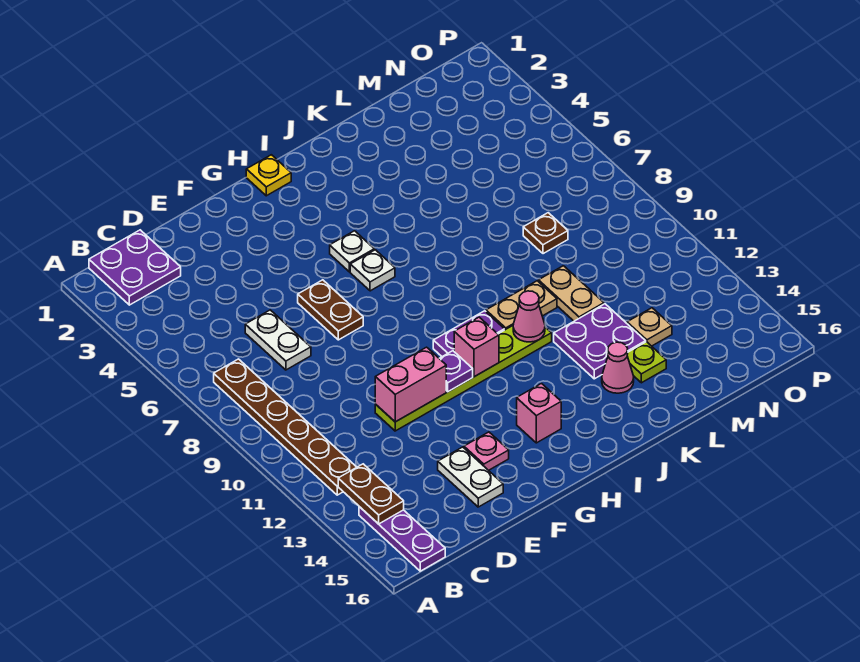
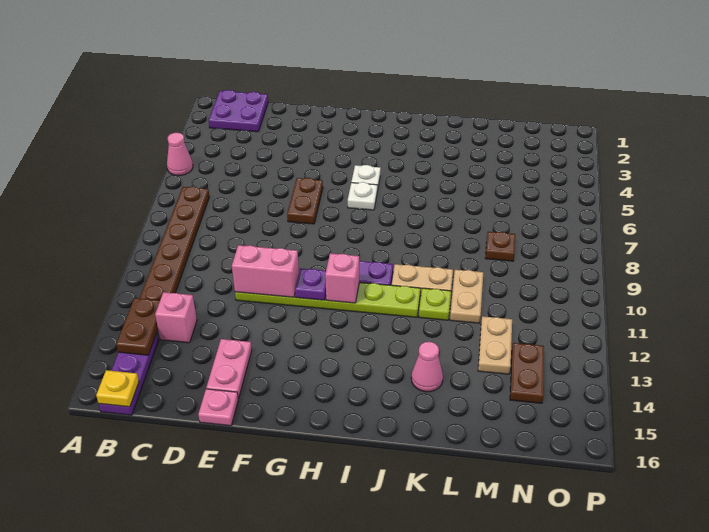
white 1x2 plate [245,310,311,370] -> none
white 1x2 plate [438,447,503,507] -> pink 1x2 plate [206,339,252,399]
pink 1x1 plate [464,432,509,470] -> pink 1x1 plate moved to [198,389,238,426]
yellow 1x1 plate [246,155,291,196] -> yellow 1x1 plate moved to [96,370,139,407]
pink 1x1 brick [517,384,561,443] -> pink 1x1 brick moved to [155,292,197,343]
pink 1x1 cone [513,291,545,342] -> pink 1x1 cone moved to [167,133,193,175]
purple 2x2 plate [554,304,646,379] -> none
lime 1x1 plate [627,342,666,383] -> lime 1x1 plate moved to [419,288,451,320]
tan 1x1 plate [627,308,672,346] -> tan 1x2 plate [478,316,512,374]
none -> brown 1x2 plate [510,343,544,403]

